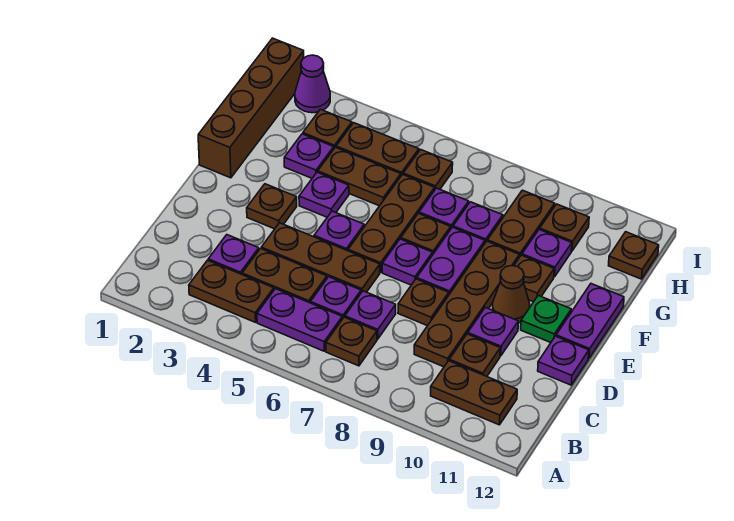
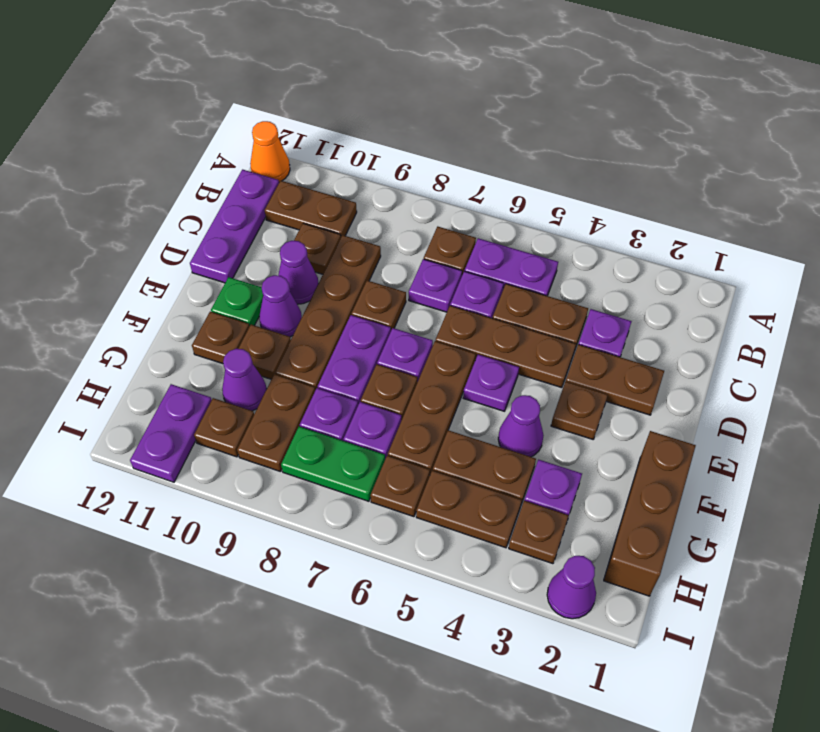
none -> orange 1x1 cone [250,121,290,182]
brown 1x2 plate [189,260,274,322] -> brown 1x2 plate moved to [566,345,664,415]
purple 1x1 plate [468,307,518,356] -> purple 1x1 cone [278,241,318,304]
purple 1x1 plate [538,336,589,385] -> purple 1x3 plate [190,170,279,283]
brown 1x1 cone [493,266,530,323] -> purple 1x1 cone [259,275,302,337]
purple 1x2 plate [556,284,624,358] -> purple 1x2 plate moved to [130,384,212,482]
brown 1x4 brick [198,38,304,178] -> brown 1x3 brick [604,431,696,596]
purple 1x1 plate [299,172,349,217] -> purple 1x1 cone [498,395,544,457]
purple 1x1 plate [522,229,572,277] -> purple 1x1 cone [222,349,267,411]
none -> green 1x2 plate [281,427,385,501]
brown 1x1 plate [609,232,659,279] -> brown 1x1 plate moved to [192,312,249,364]

